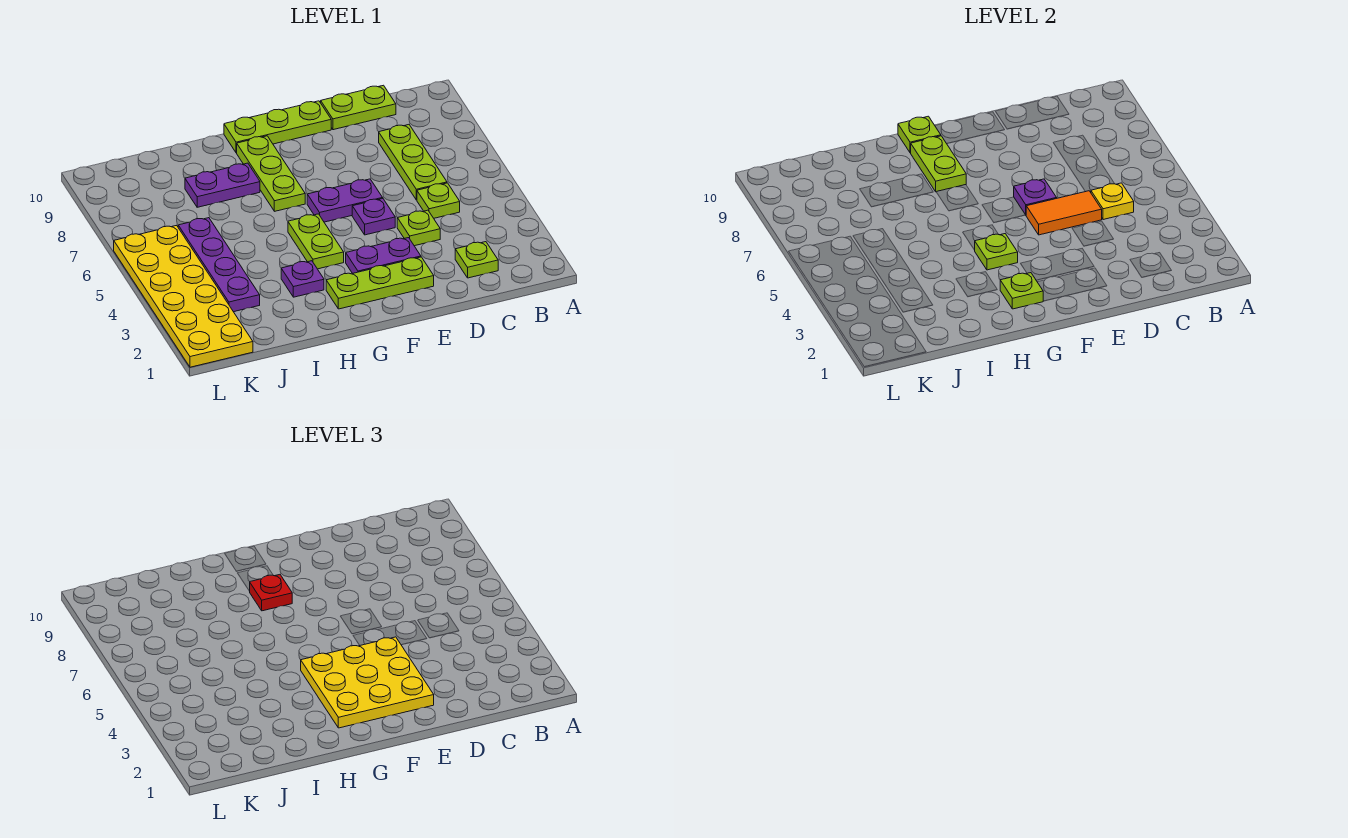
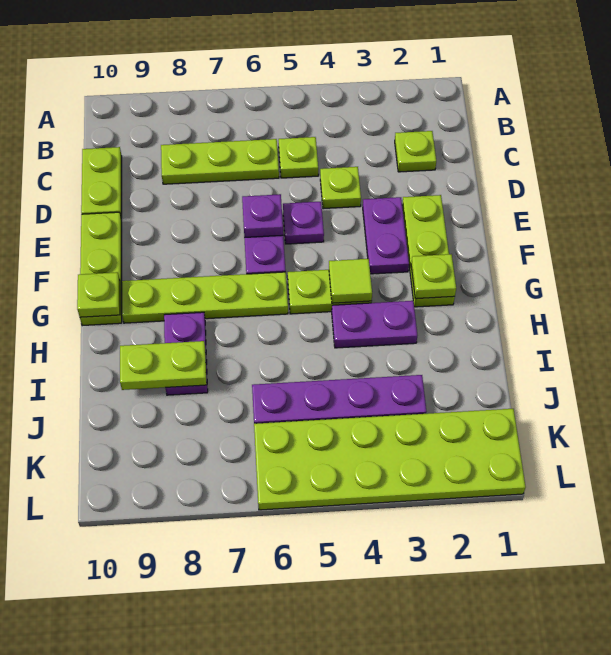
yellow 1x1 plate [1091,183,1134,220] -> none
orange 1x2 tile [1026,191,1102,235] -> none
yellow 3x3 plate [301,637,434,728] -> none
lime 1x1 plate [975,234,1018,270] -> lime 1x1 tile [329,259,372,303]
lime 1x3 plate [237,136,305,211] -> lime 1x4 plate [122,272,288,323]
lime 1x2 plate [911,136,966,192] -> lime 1x2 plate moved to [120,341,207,390]
red 1x1 plate [250,575,292,611] -> none
purple 1x1 plate [281,261,324,297] -> purple 1x2 plate [332,301,417,348]
yellow 2x6 plate [114,225,253,367] -> lime 2x6 plate [254,409,526,510]

